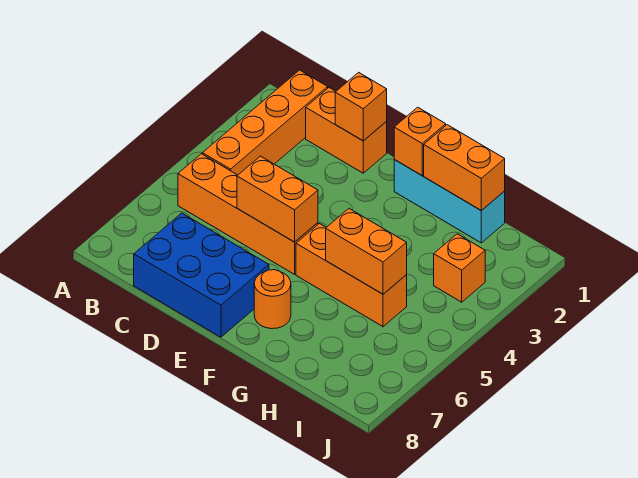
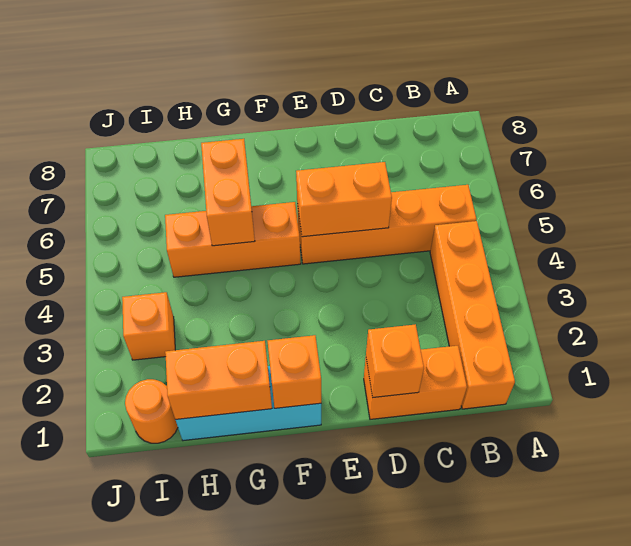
blue 2x3 brick [134,213,269,337] -> none
orange 1x1 round brick [254,270,291,329] -> orange 1x1 round brick moved to [125,379,178,443]
orange 1x2 brick [326,209,407,294] -> orange 1x2 brick turned to [201,139,255,246]

